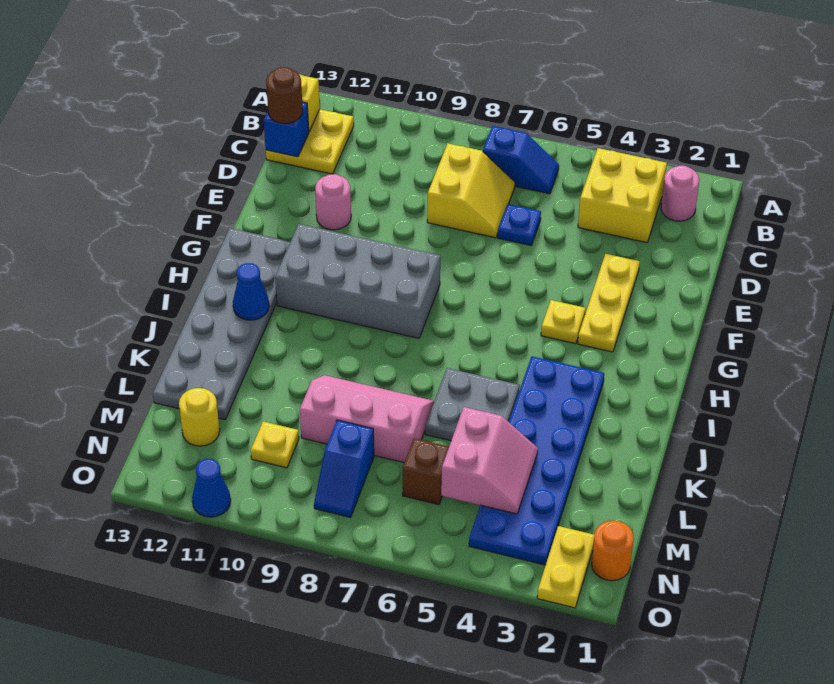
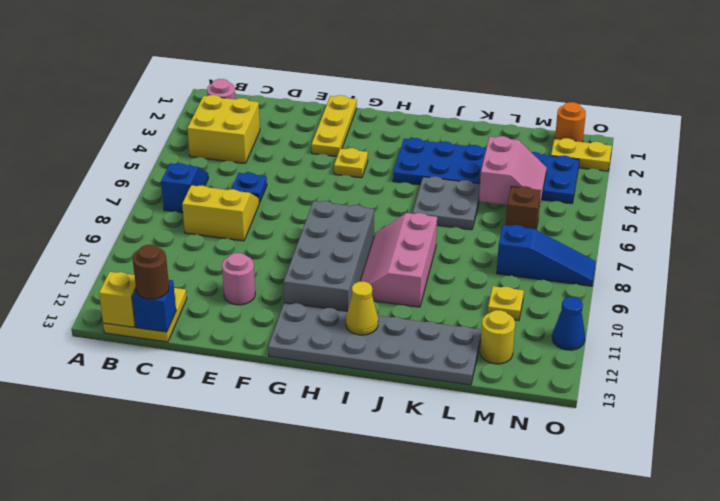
yellow 1x3 plate [578,254,640,352] -> yellow 1x3 plate turned to [311,95,357,156]
blue 1x1 cone [233,263,269,320] -> yellow 1x1 cone [346,282,378,335]
pink 2x3 slope [300,375,434,463] -> pink 2x3 slope moved to [360,213,437,307]
pink 2x2 slope [441,407,538,514] -> pink 2x2 slope turned to [479,136,547,205]
blue 1x2 slope [314,420,374,517] -> blue 1x3 slope [497,225,596,286]

